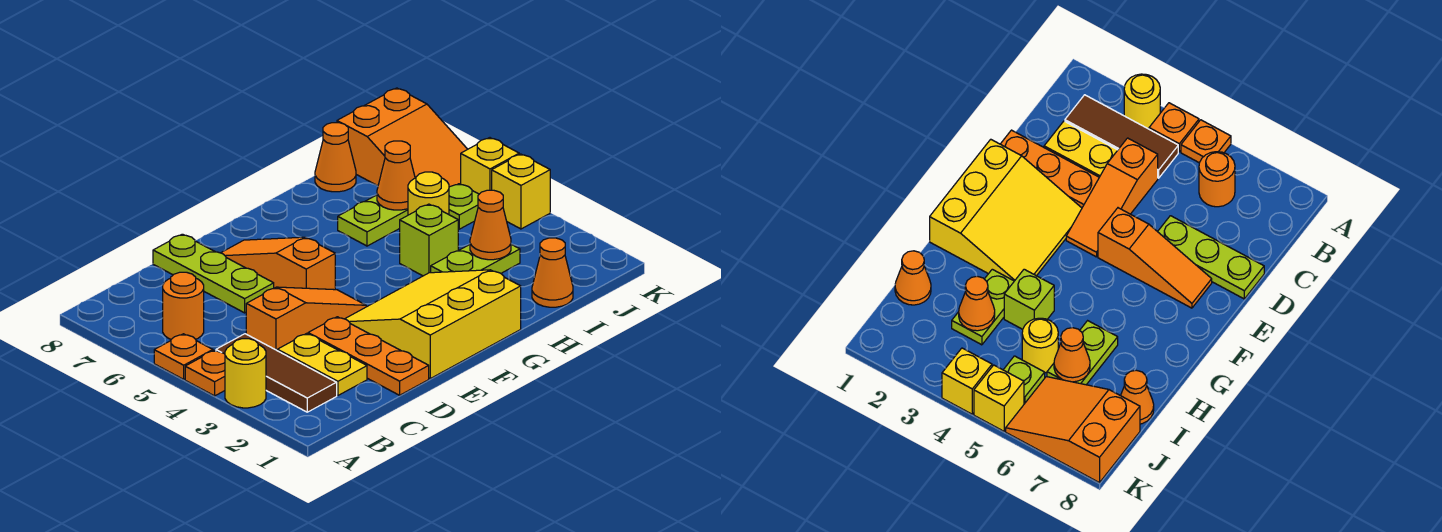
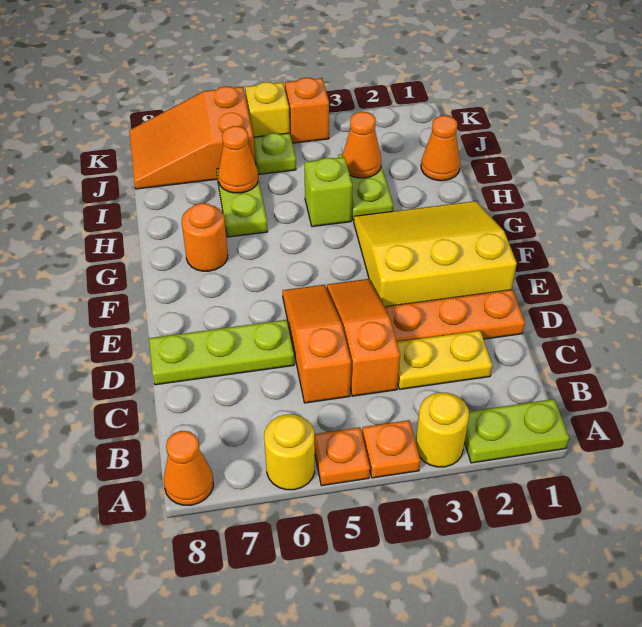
none -> lime 1x2 plate [465,399,569,463]
brown 1x3 tile [216,334,337,412] -> none
orange 1x1 round brick [163,272,204,339] -> orange 1x1 round brick moved to [182,203,228,271]
yellow 3x3 slope [345,270,521,379] -> yellow 3x3 slope turned to [354,201,517,307]
orange 1x3 slope [221,237,335,290] -> orange 1x3 slope turned to [283,285,351,403]
yellow 1x1 round brick [408,172,449,215] -> yellow 1x1 round brick moved to [264,414,315,490]
orange 1x1 cone [315,123,356,192] -> orange 1x1 cone moved to [164,431,213,505]
orange 2x3 slope [337,88,468,187] -> orange 2x3 slope turned to [129,86,255,189]
yellow 1x1 brick [492,154,550,229] -> orange 1x1 brick [285,78,329,143]

